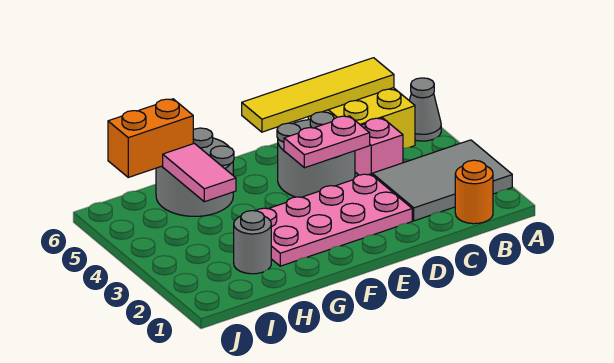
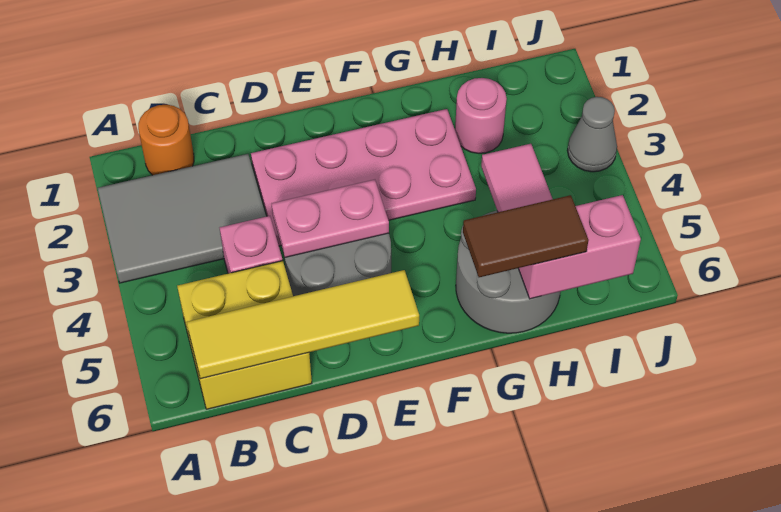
grey 1x1 cone [409,78,441,141] -> grey 1x1 cone moved to [567,97,617,172]
none -> brown 1x2 tile [463,195,589,277]
grey 1x1 round brick [234,211,271,274] -> pink 1x1 round brick [455,78,507,153]
orange 1x2 brick [108,99,193,177] -> pink 1x2 brick [518,195,641,299]

